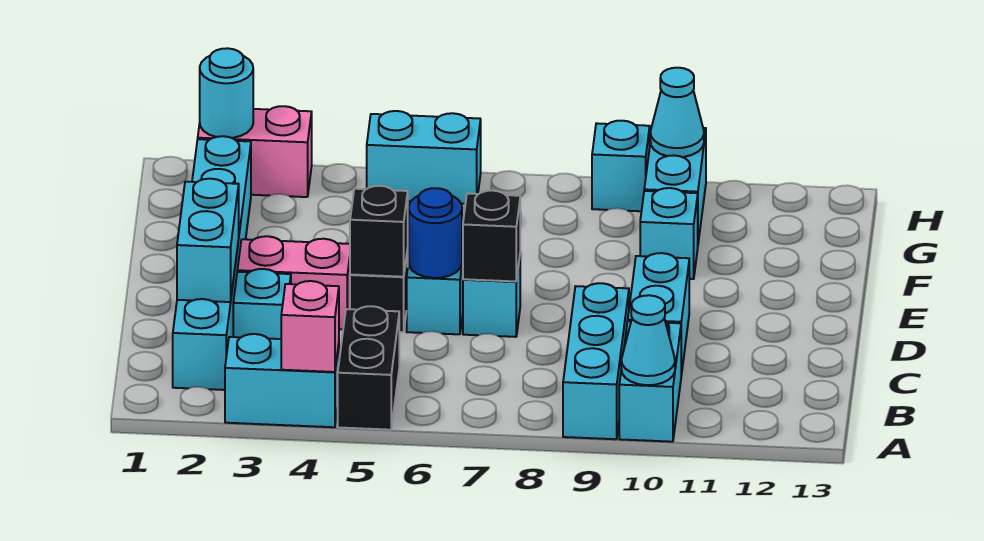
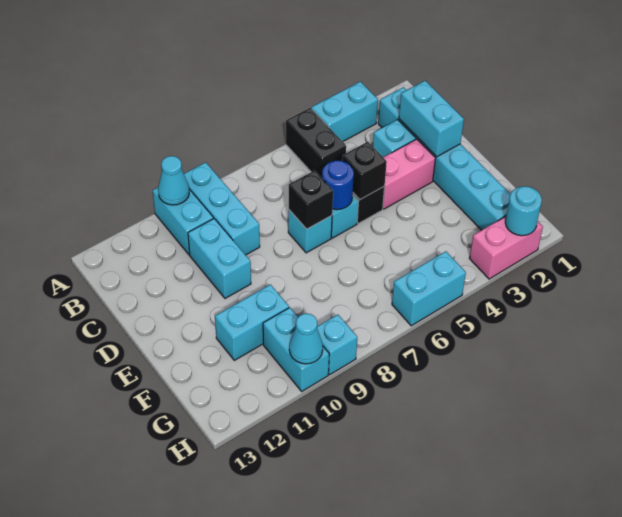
pink 1x1 brick [281,281,339,372] -> none
cyan 1x1 brick [640,188,698,279] -> cyan 1x2 brick [215,285,289,360]

